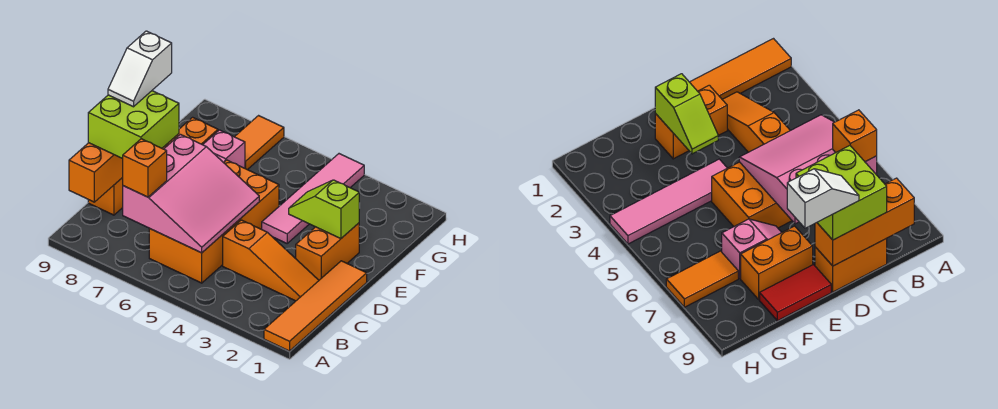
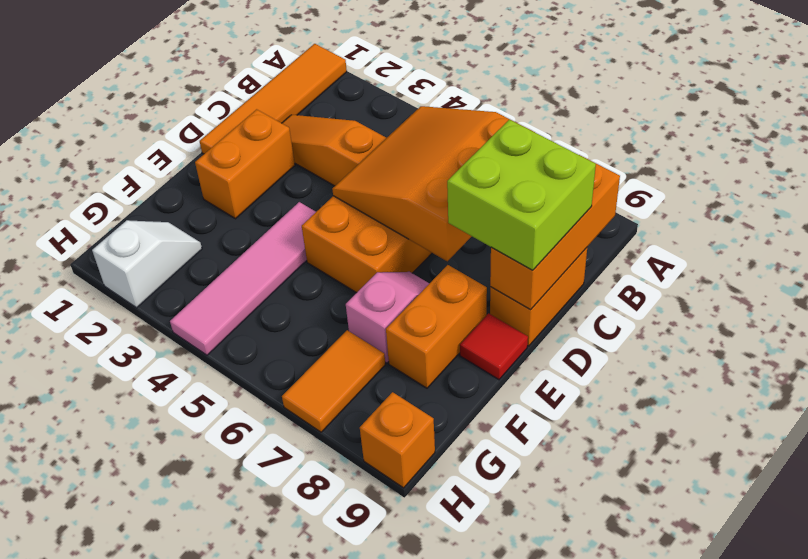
pink 3x3 slope [123,134,259,253] -> orange 3x3 slope [332,106,532,261]
orange 1x1 brick [122,139,167,197] -> orange 1x1 brick moved to [360,392,435,488]
white 1x2 slope [108,31,172,107] -> white 1x2 slope moved to [92,220,202,308]
lime 1x2 slope [289,180,359,239] -> none
red 1x2 tile [760,265,831,321] -> red 1x1 tile [460,313,528,380]

